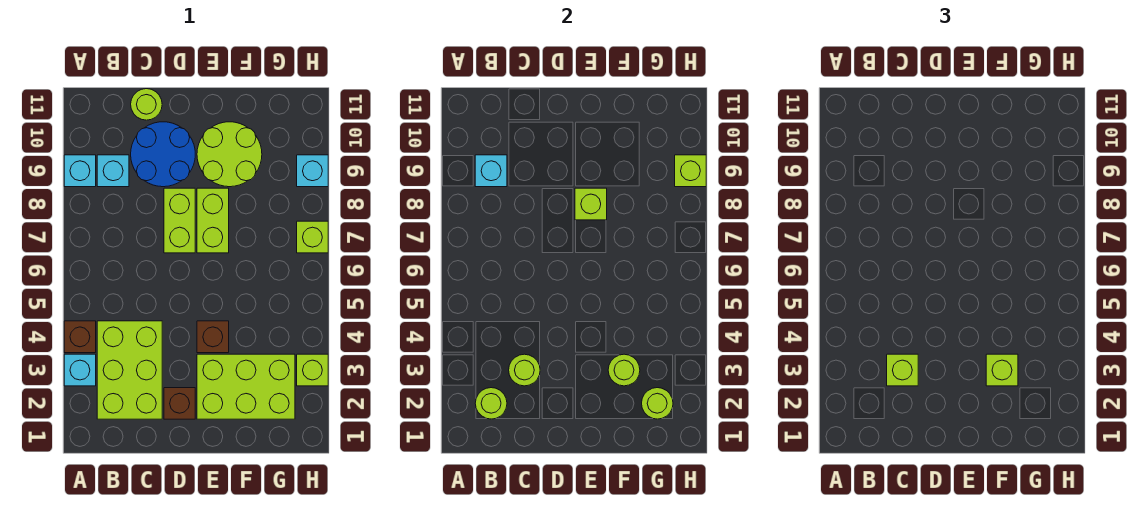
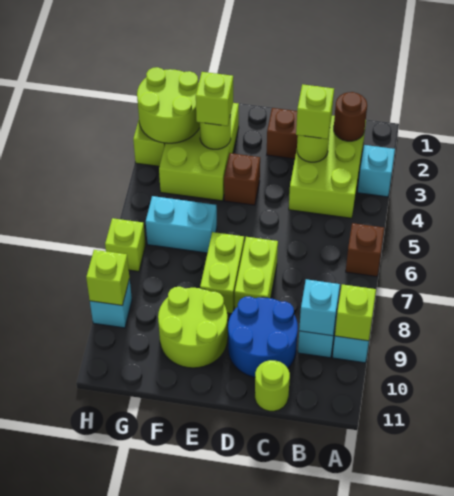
brown 1x1 brick [64,321,96,353] -> brown 1x1 brick moved to [346,223,384,277]
lime 1x1 round brick [475,388,507,419] -> brown 1x1 round brick [334,92,367,141]
lime 2x3 brick [197,354,295,419] -> lime 2x3 brick turned to [159,103,239,201]
lime 1x1 brick [575,188,607,220] -> lime 1x1 brick moved to [335,284,376,341]
none -> cyan 1x2 brick [146,196,217,253]
lime 1x1 round brick [642,388,673,419] -> lime 2x2 round brick [137,67,200,143]

